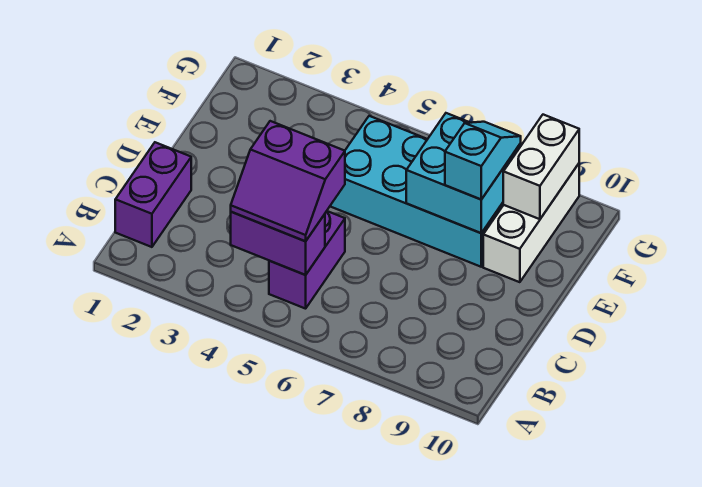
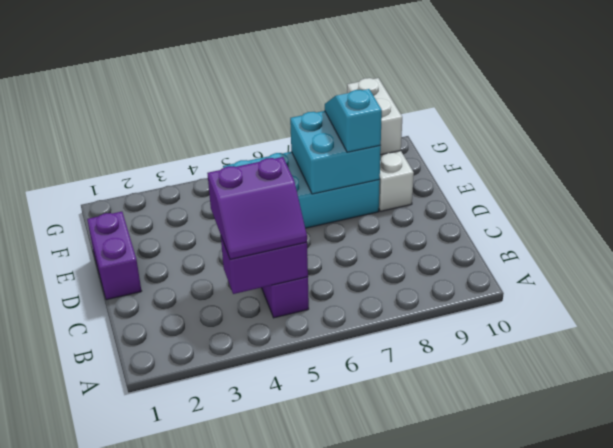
purple 1x2 brick [115,142,191,247] -> purple 1x2 brick moved to [87,212,141,300]

